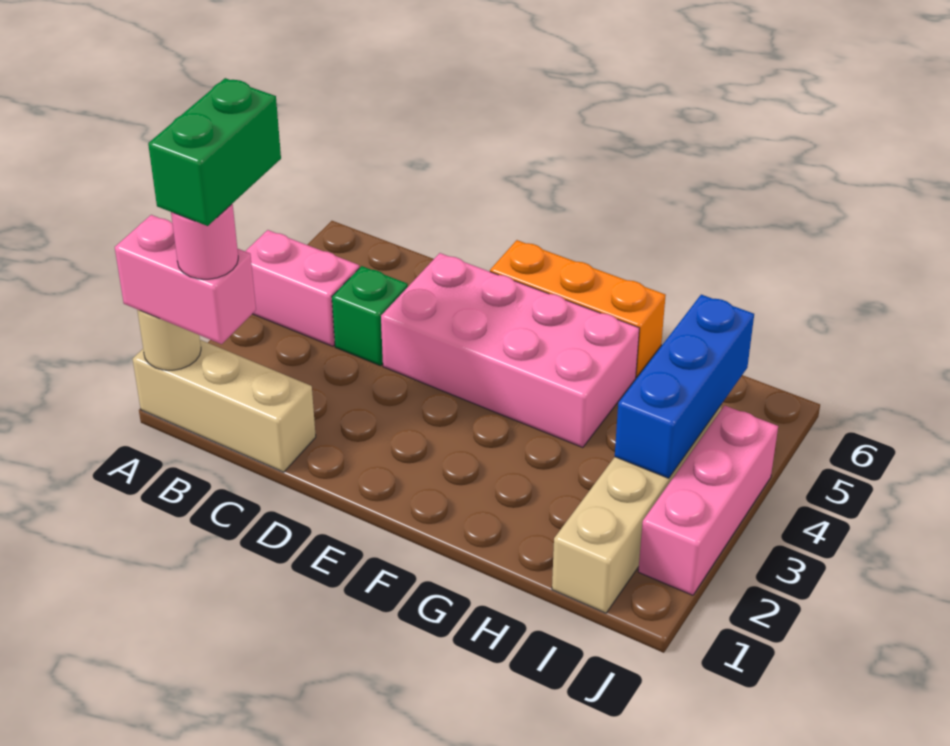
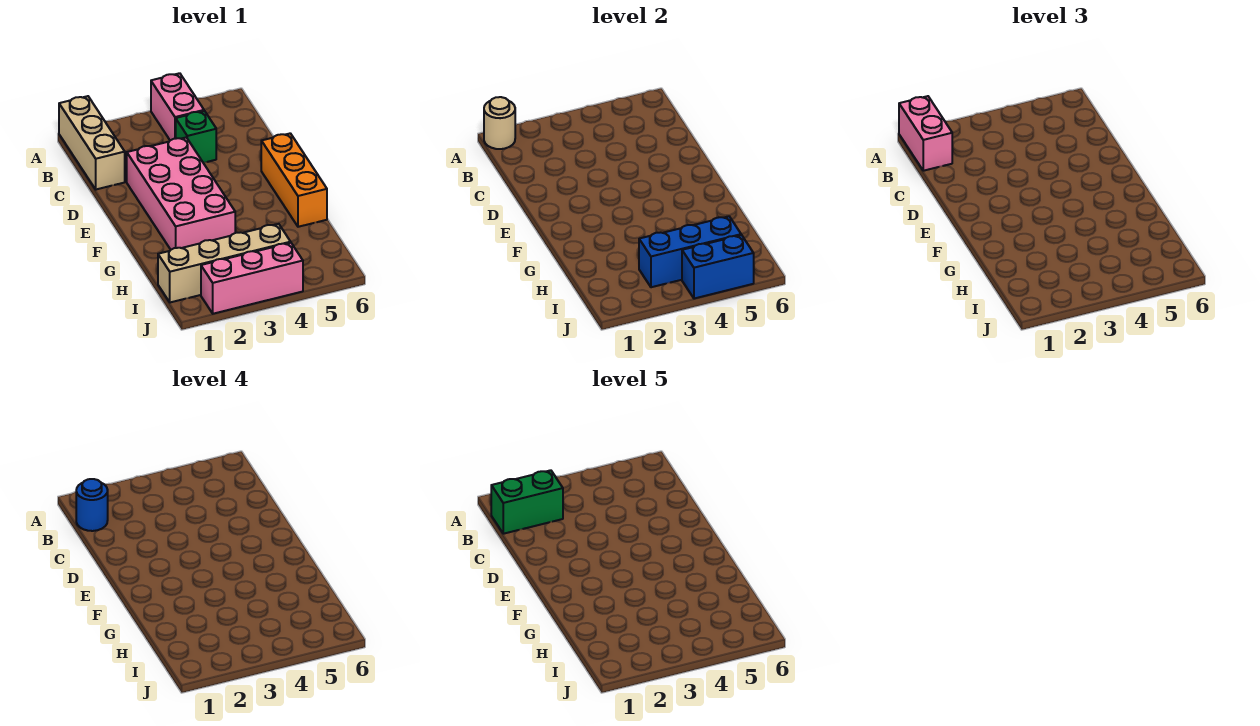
pink 1x1 round brick [171,203,238,279] -> blue 1x1 round brick [76,479,108,531]
pink 2x4 brick [381,253,639,448] -> pink 2x4 brick moved to [127,138,235,250]
none -> blue 1x2 brick [682,235,754,299]

